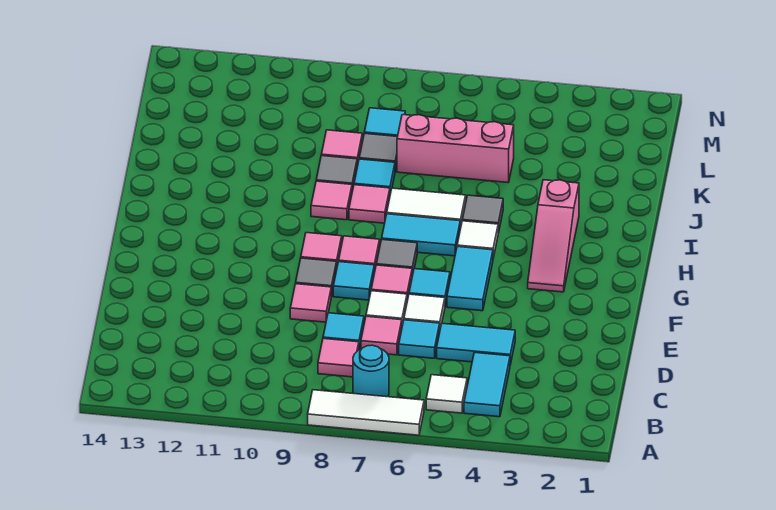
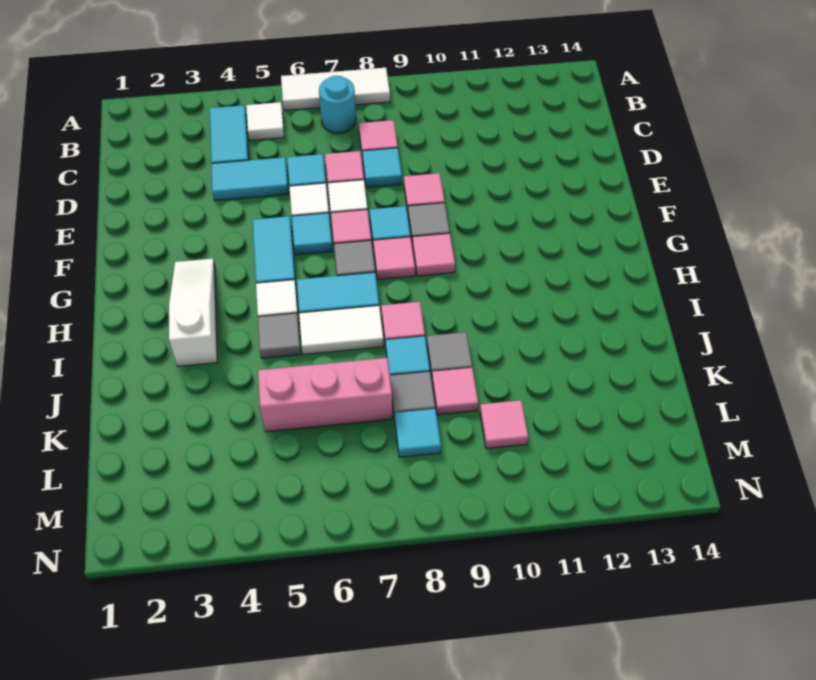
pink 1x3 slope [528,180,579,292] -> white 1x3 slope [169,259,217,366]
pink 1x1 tile [311,181,352,220] -> pink 1x1 tile moved to [480,400,528,449]

